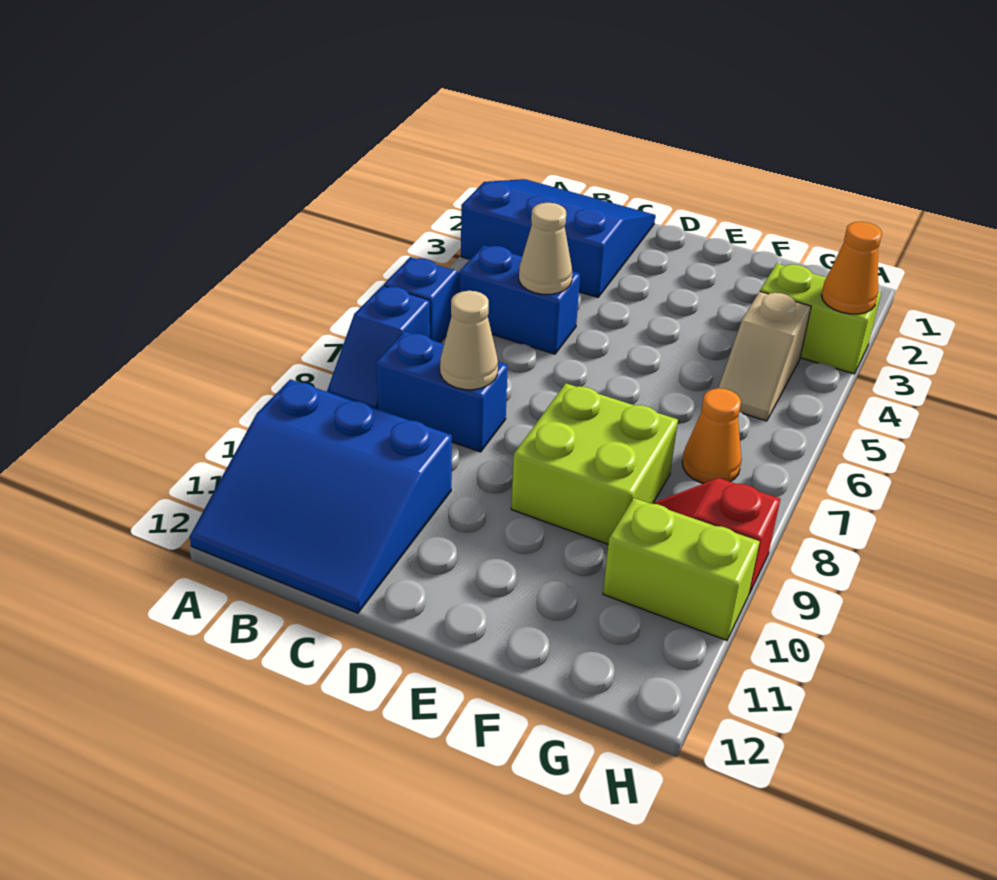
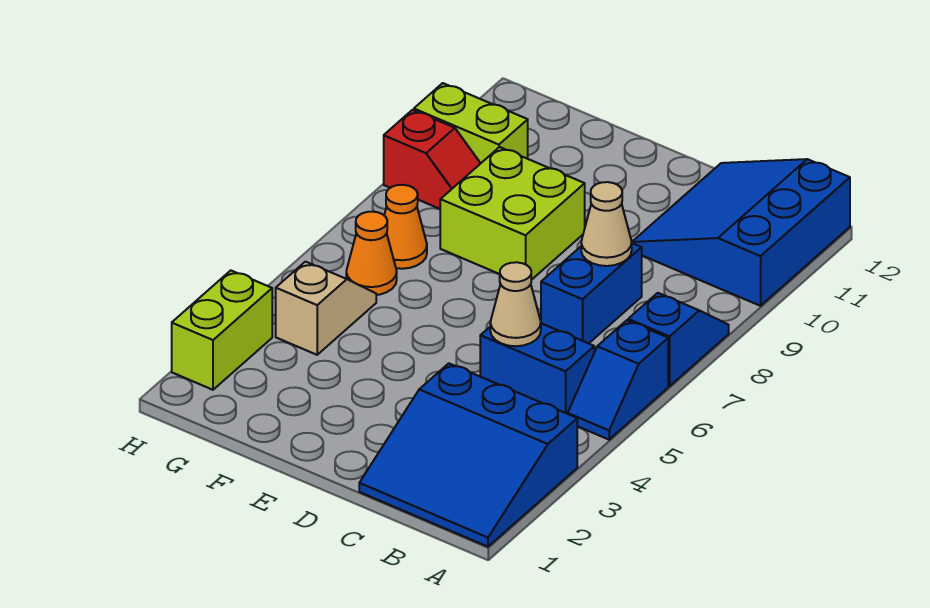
blue 3x3 slope [190,379,452,613] -> blue 3x3 slope turned to [632,159,850,306]
blue 1x2 brick [376,331,508,452] -> blue 1x2 brick turned to [541,243,642,343]
lime 1x2 brick [760,264,881,374] -> lime 1x2 brick turned to [172,271,272,390]
orange 1x1 cone [821,222,882,314] -> orange 1x1 cone moved to [346,212,397,295]

